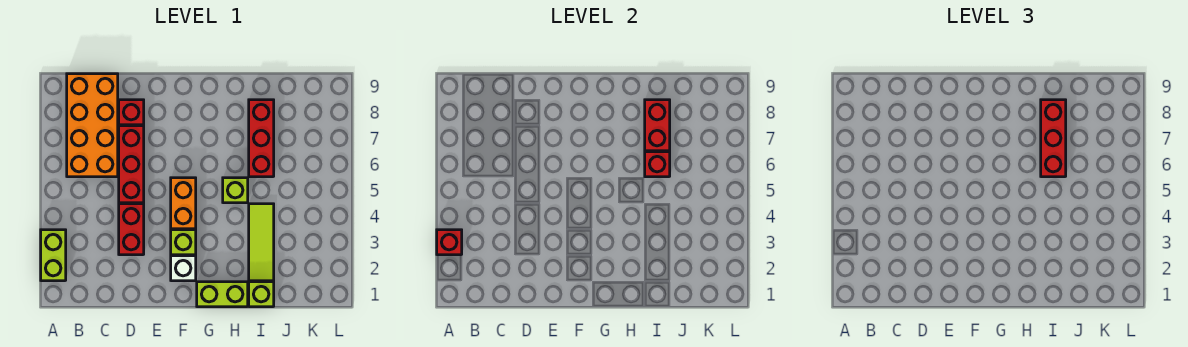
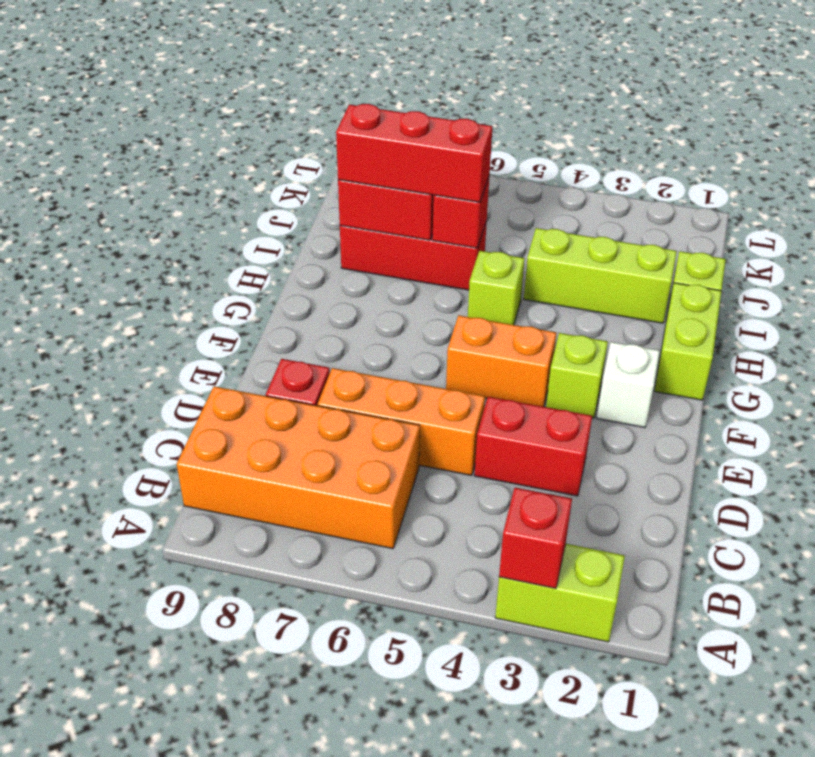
red 1x3 brick [119,126,144,203] -> orange 1x3 brick [318,368,485,476]
lime 1x3 tile [249,204,274,281] -> lime 1x3 brick [524,228,677,323]

